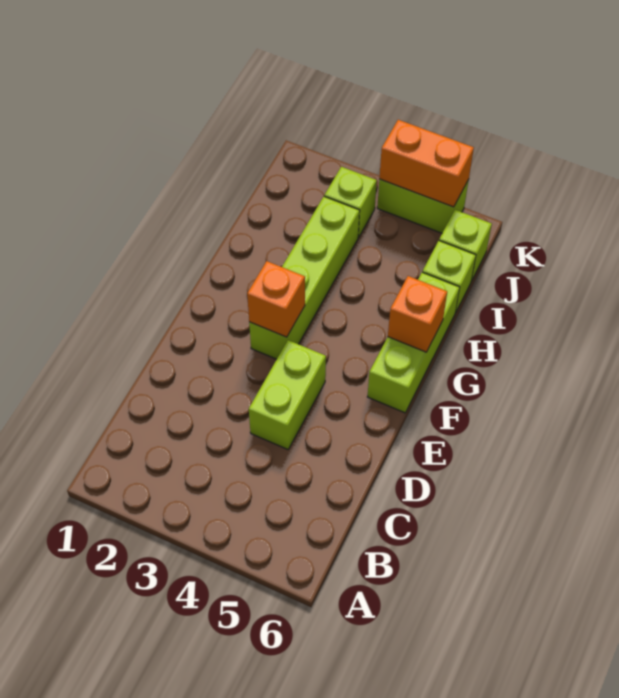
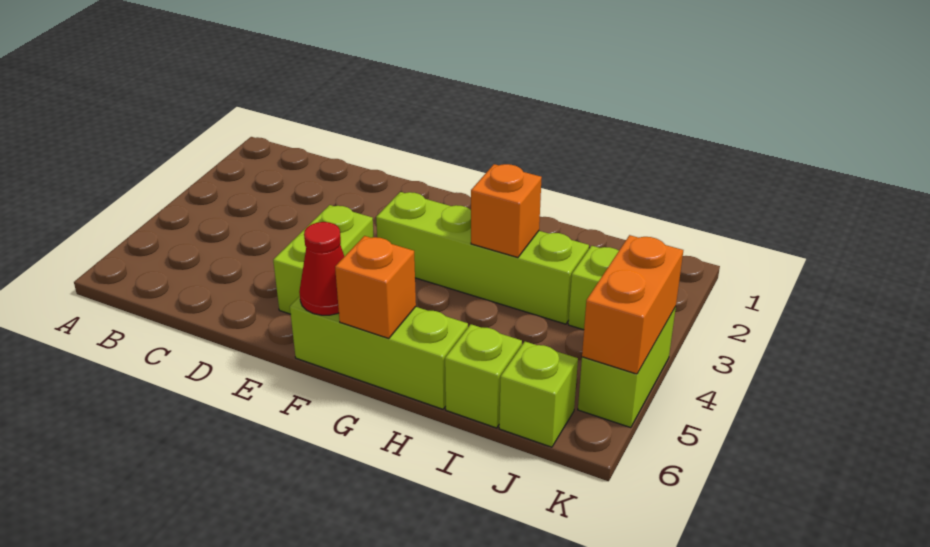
lime 1x2 brick [249,340,326,449] -> lime 1x2 brick turned to [273,205,374,314]
orange 1x1 brick [247,261,305,337] -> orange 1x1 brick moved to [471,164,542,258]
none -> red 1x1 cone [299,222,344,315]

